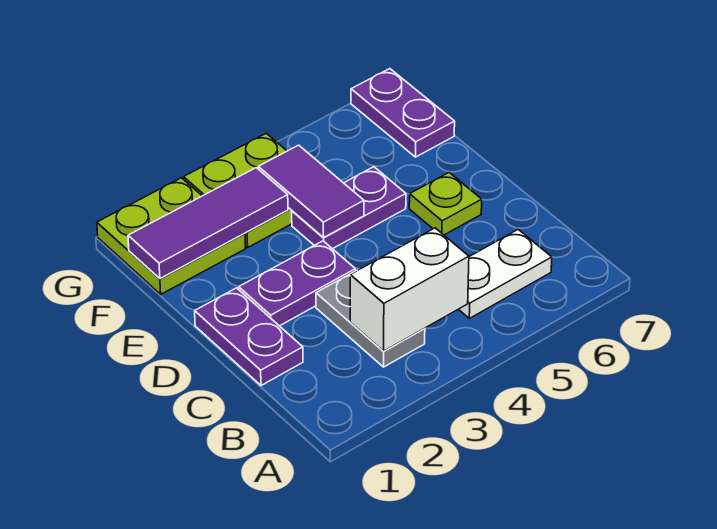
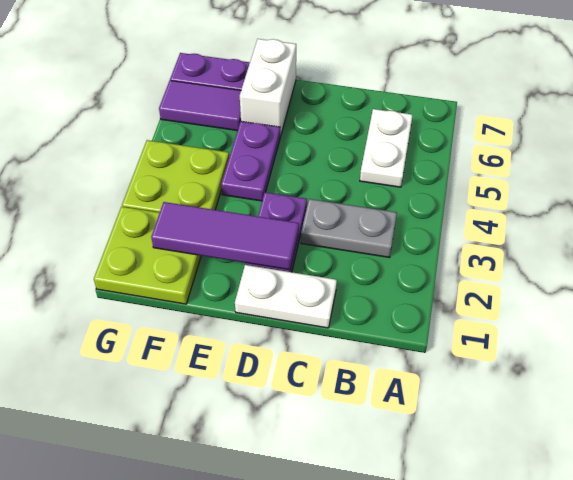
white 1x2 brick [350,228,469,351] -> white 1x2 brick moved to [240,39,296,136]
purple 1x2 plate [195,288,303,386] -> white 1x2 plate [235,265,337,328]
lime 1x1 plate [409,173,482,235] -> none
purple 1x2 tile [258,145,364,237] -> purple 1x2 tile moved to [159,81,241,131]
purple 1x3 tile [128,168,288,278] -> purple 1x3 tile turned to [151,202,299,270]

